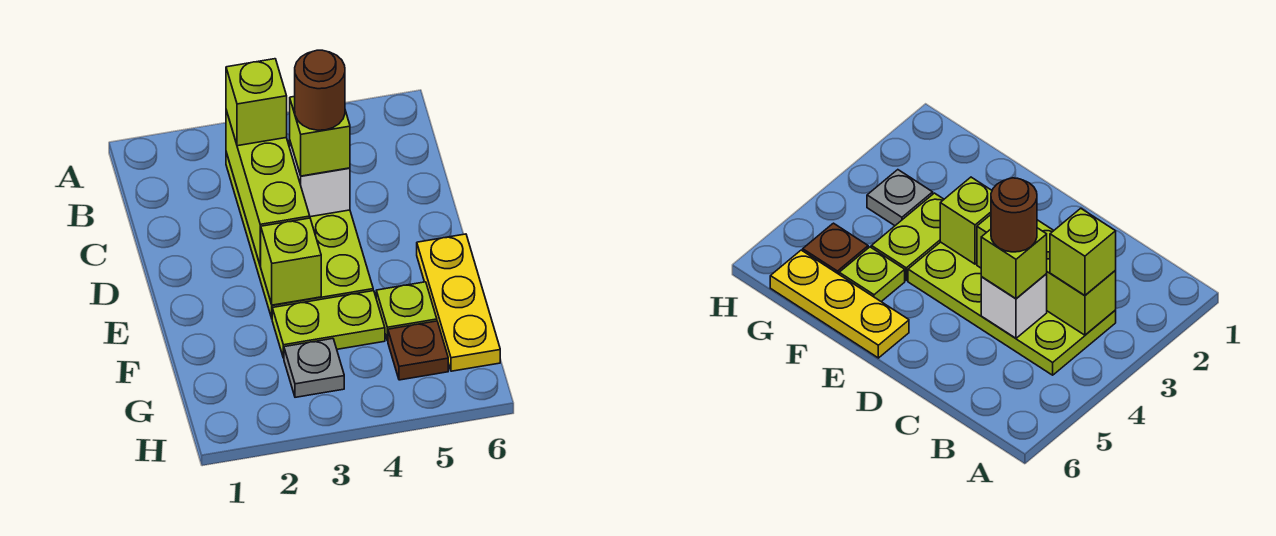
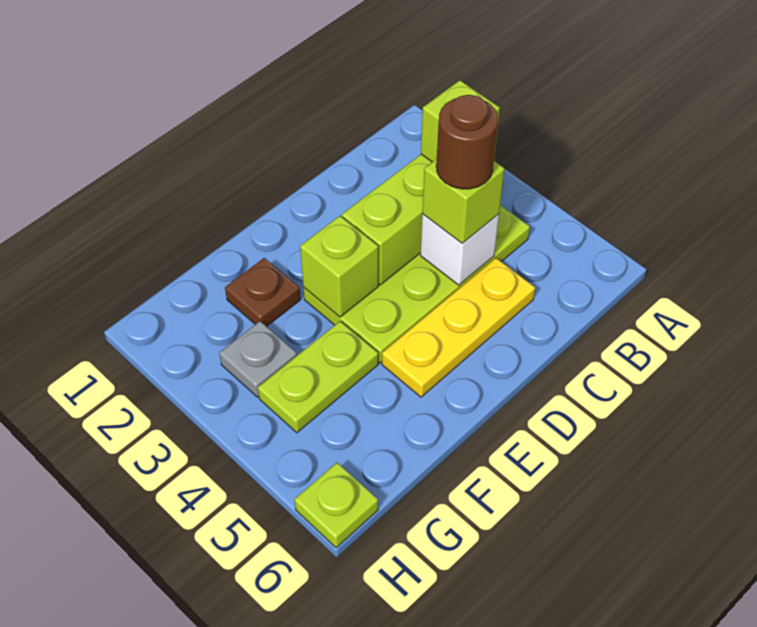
yellow 1x3 plate [417,234,500,371] -> yellow 1x3 plate moved to [382,258,535,397]
lime 1x2 plate [272,291,385,358] -> lime 1x2 plate turned to [258,321,378,433]
lime 1x1 plate [376,282,437,341] -> lime 1x1 plate moved to [294,463,378,548]
brown 1x1 plate [388,321,448,380] -> brown 1x1 plate moved to [225,258,301,327]

